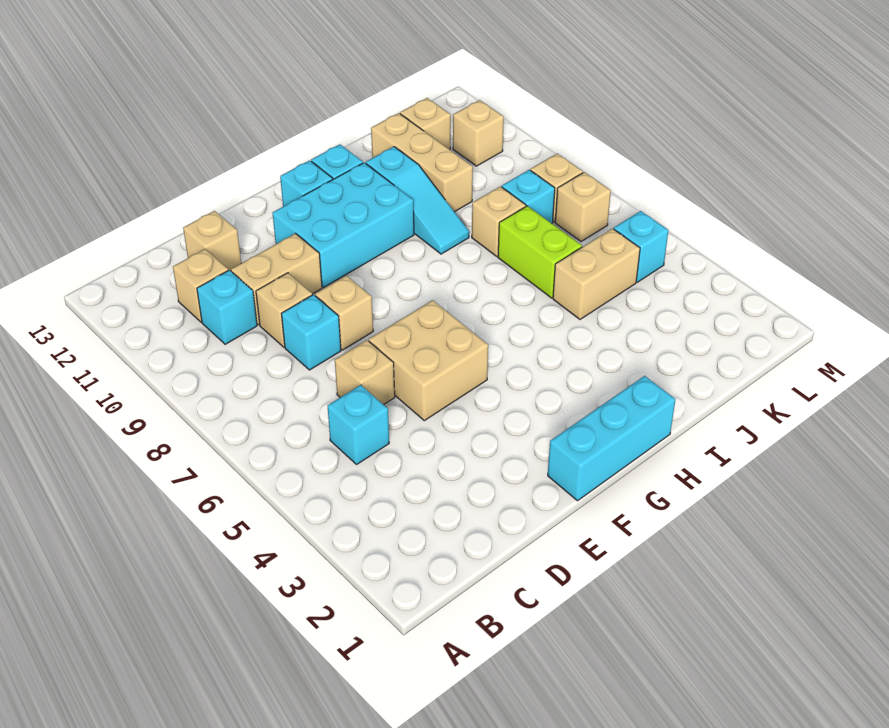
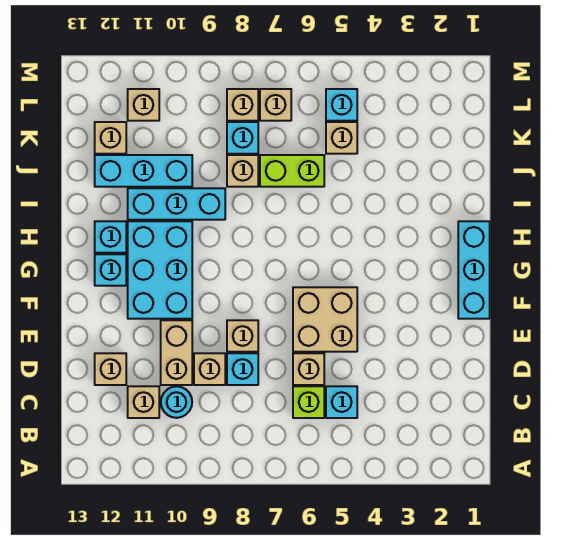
none -> lime 1x1 brick [293,386,324,418]
cyan 1x1 brick [197,270,257,344] -> cyan 1x1 round brick [161,386,192,418]
cyan 1x3 slope [366,147,469,254] -> cyan 1x3 brick [128,188,225,220]
tan 1x2 brick [553,229,640,319] -> tan 1x1 brick [326,122,357,154]
tan 1x3 brick [371,113,473,212] -> cyan 1x3 brick [95,155,192,187]

